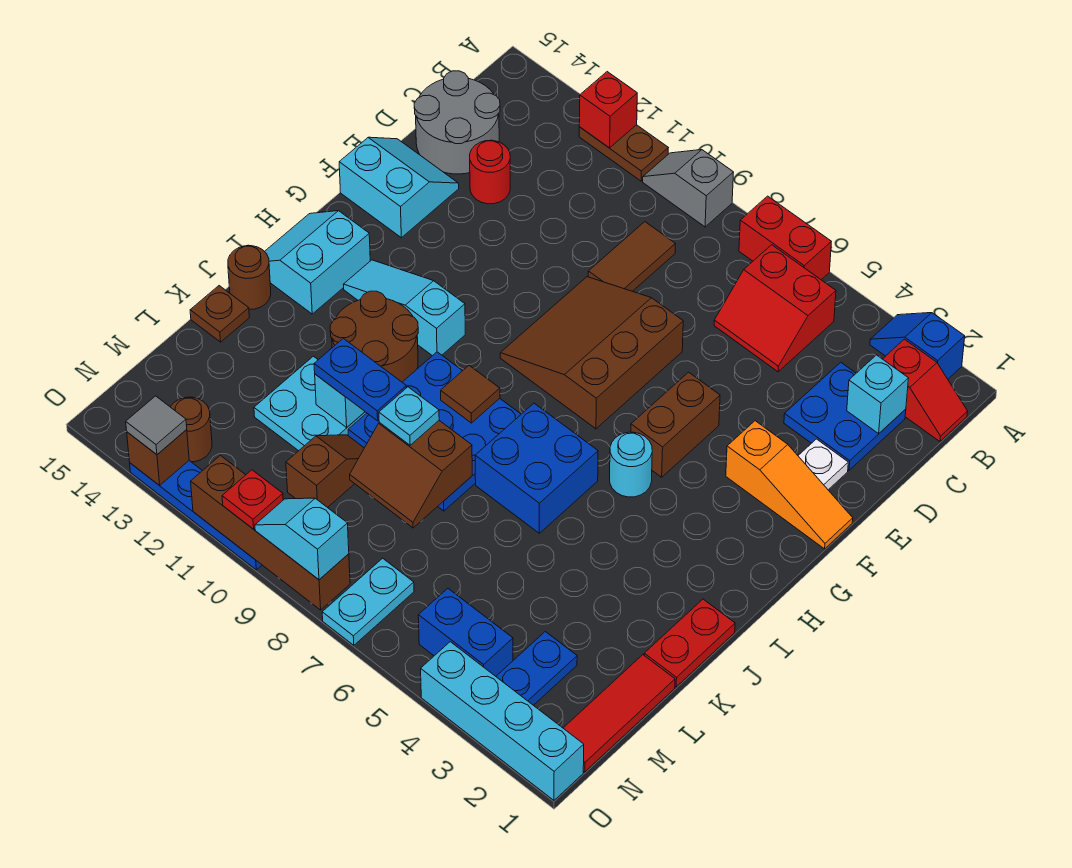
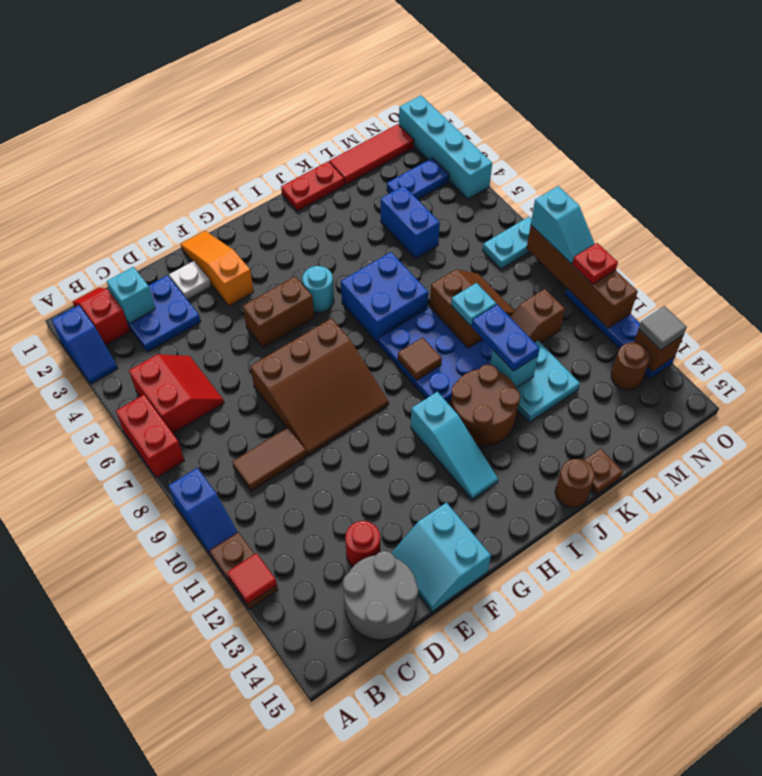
grey 1x2 slope [643,150,734,227] -> blue 1x2 slope [168,468,238,555]
red 1x1 brick [579,72,637,148] -> red 1x1 tile [227,553,277,604]
cyan 2x2 slope [264,211,370,314] -> none
blue 1x2 brick [418,589,513,676] -> blue 1x2 brick moved to [381,186,440,259]

